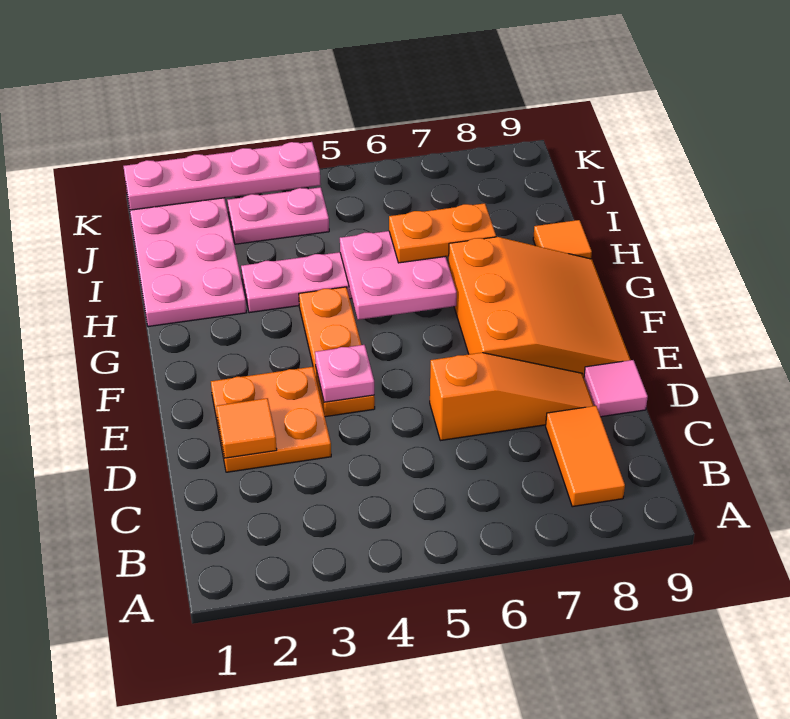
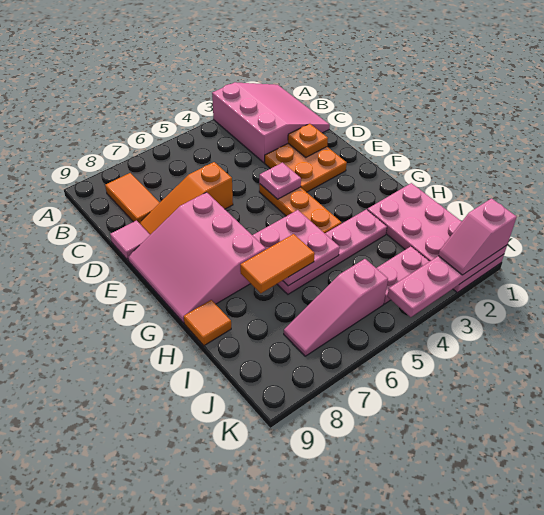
none -> pink 3x3 slope [212,82,330,163]
orange 1x1 tile [216,398,277,458] -> orange 1x1 plate [288,124,328,157]
orange 3x3 slope [449,237,631,377] -> pink 3x3 slope [128,192,266,323]
orange 1x2 plate [389,203,496,263] -> orange 1x2 tile [240,234,315,293]
none -> pink 1x3 slope [284,259,388,356]
none -> pink 1x2 slope [438,198,517,275]

